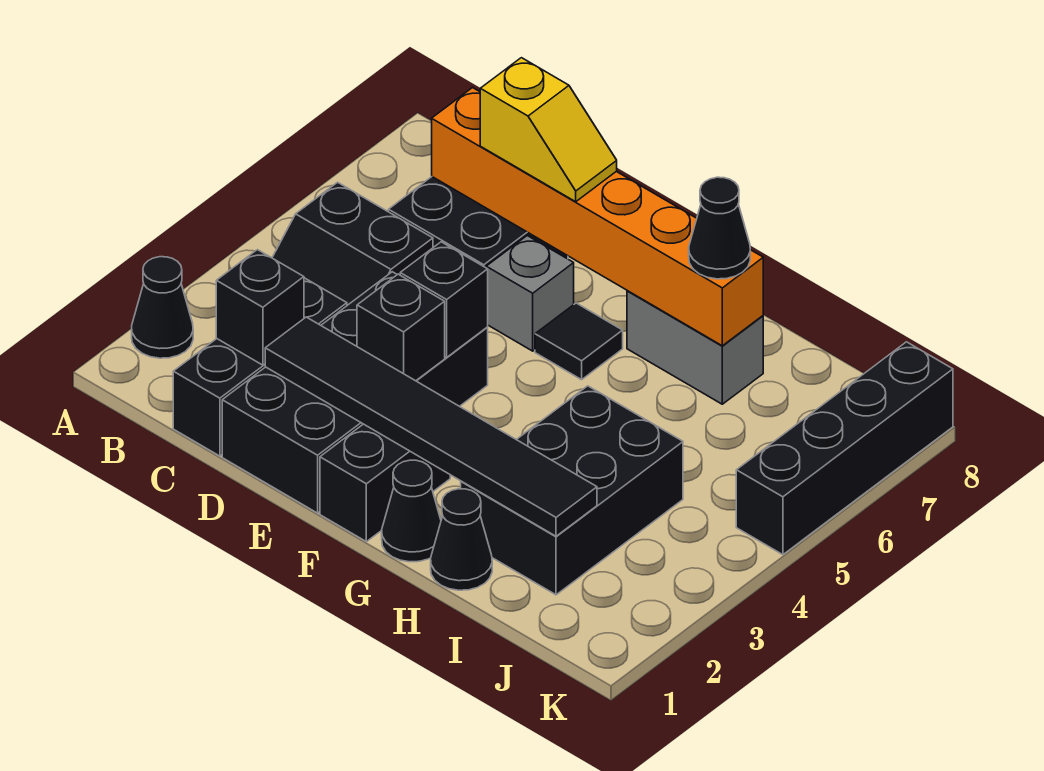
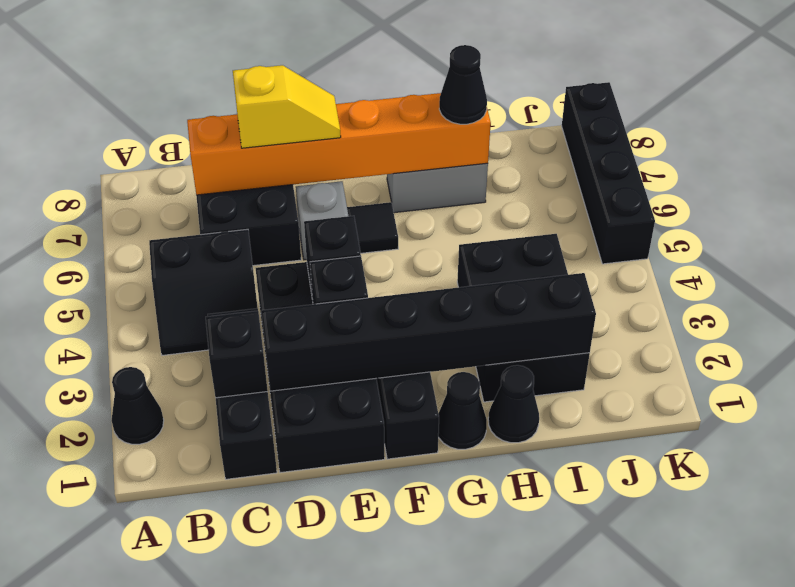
black 1x6 tile [265,317,597,536] -> black 1x6 brick [261,273,596,391]

